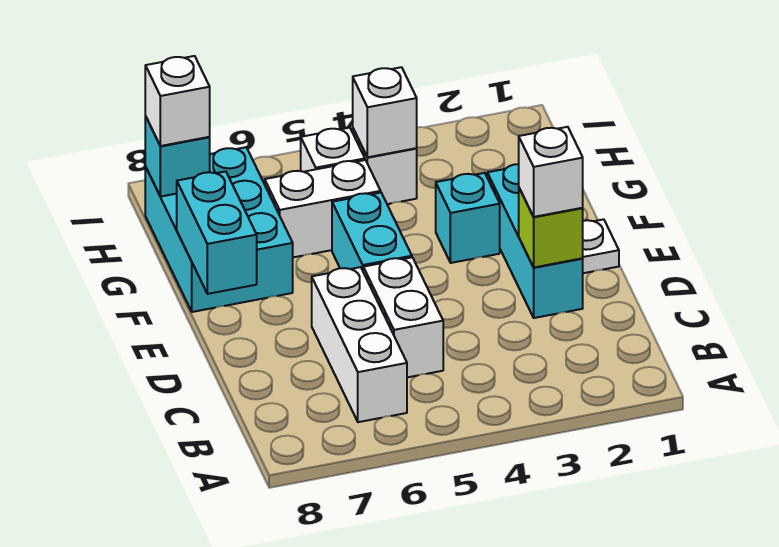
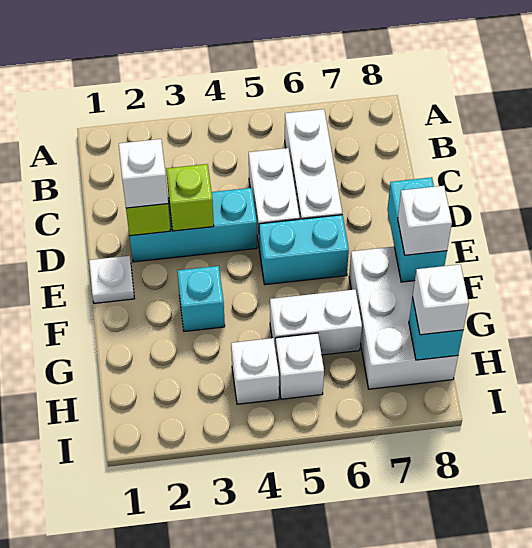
cyan 1x3 brick [487,164,583,318] -> cyan 1x3 brick turned to [130,188,257,262]
none -> lime 1x1 brick [166,164,214,231]
cyan 1x2 brick [332,193,412,270] -> cyan 1x2 brick turned to [259,215,349,285]
cyan 2x3 brick [145,147,293,312] -> white 2x3 brick [349,247,458,389]
white 1x1 brick [353,67,417,157] -> white 1x1 brick moved to [398,186,452,255]

